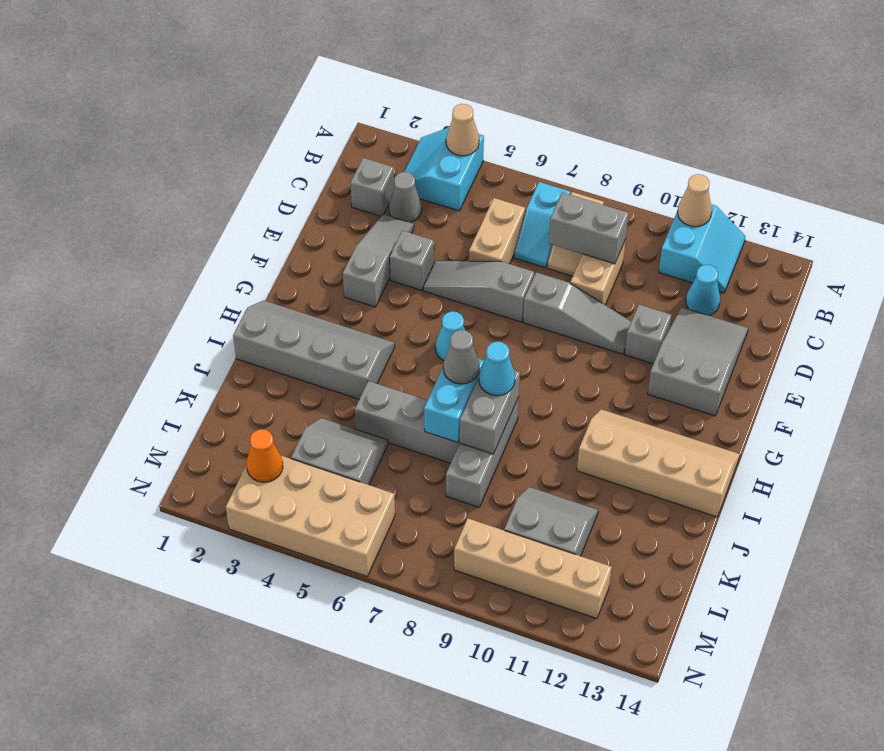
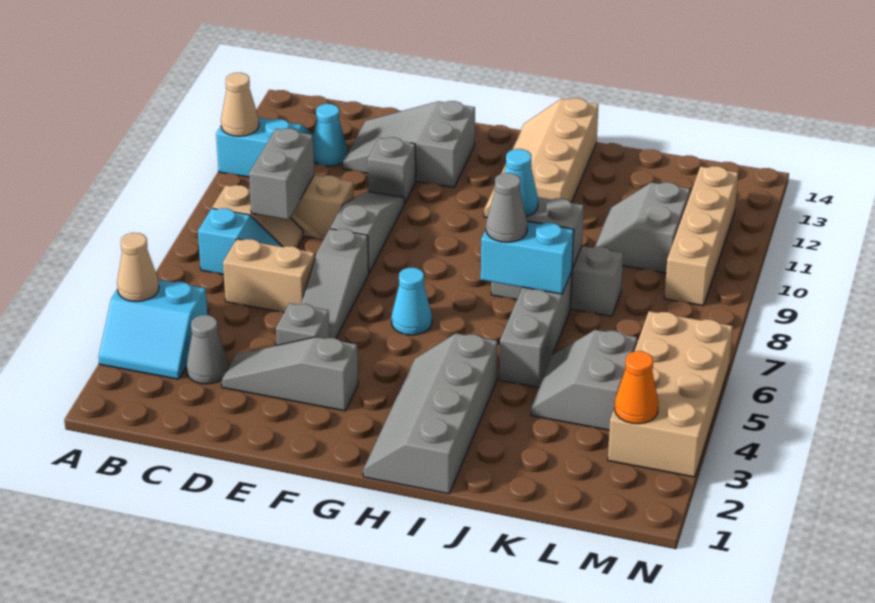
grey 1x1 brick [350,158,394,216] -> none

